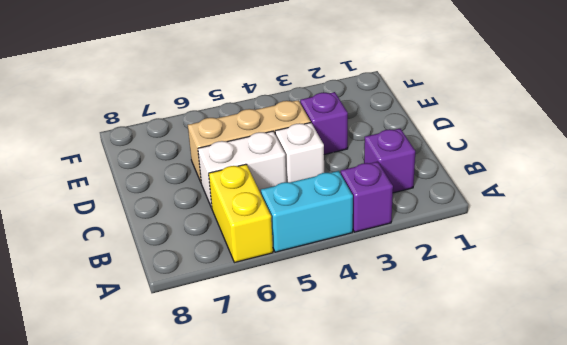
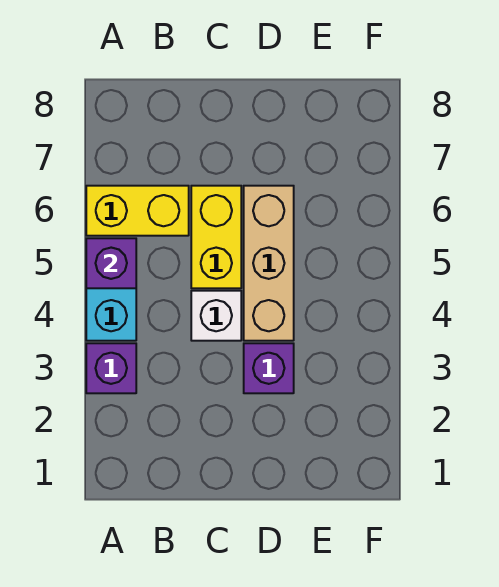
purple 1x1 brick [364,129,415,193] -> purple 1x1 brick moved to [86,238,136,288]
white 1x2 brick [198,131,286,208] -> yellow 1x2 brick [191,186,241,288]

